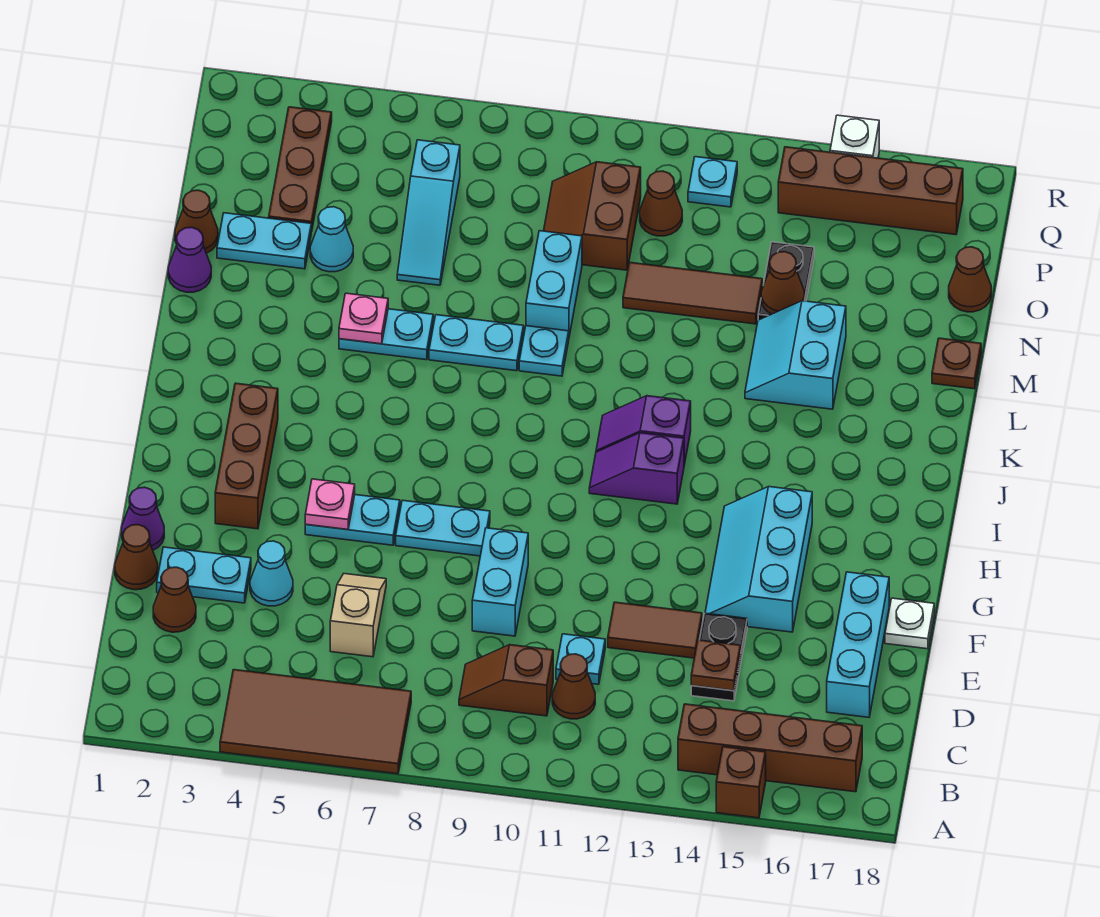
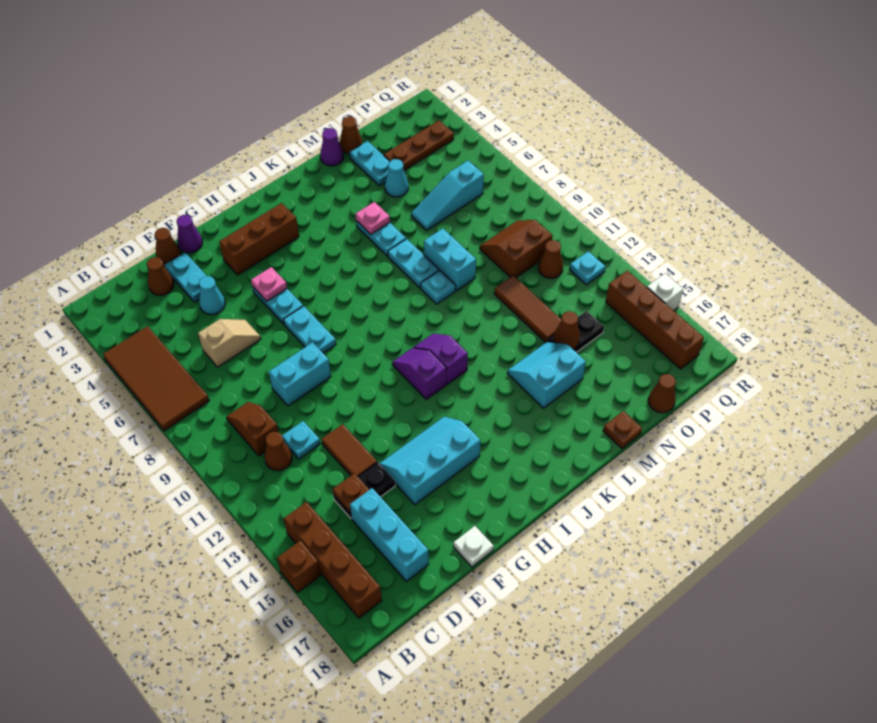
cyan 1x3 brick [827,572,889,717] -> cyan 1x3 brick turned to [350,488,429,581]
cyan 1x2 brick [526,231,582,336] -> cyan 1x2 brick turned to [424,228,476,290]

